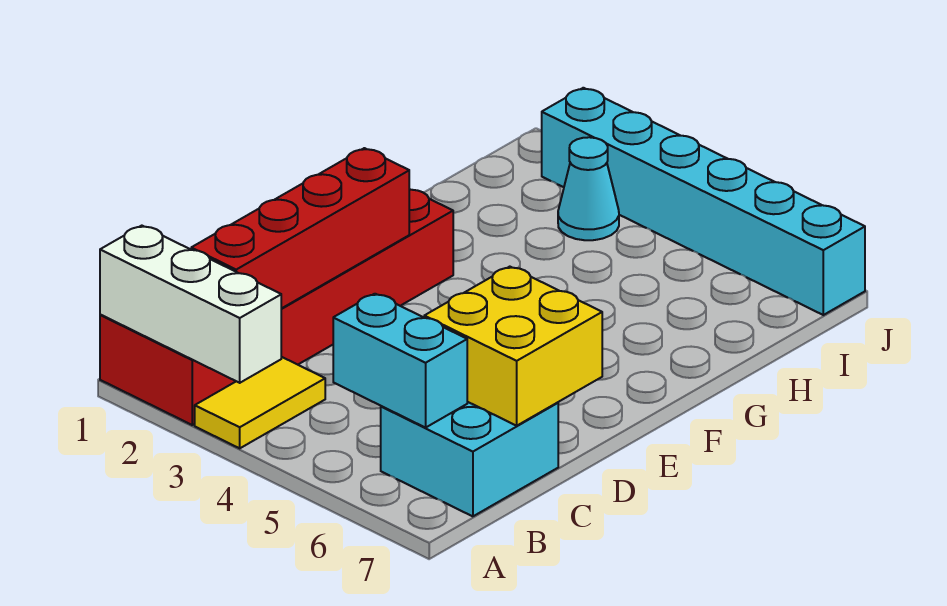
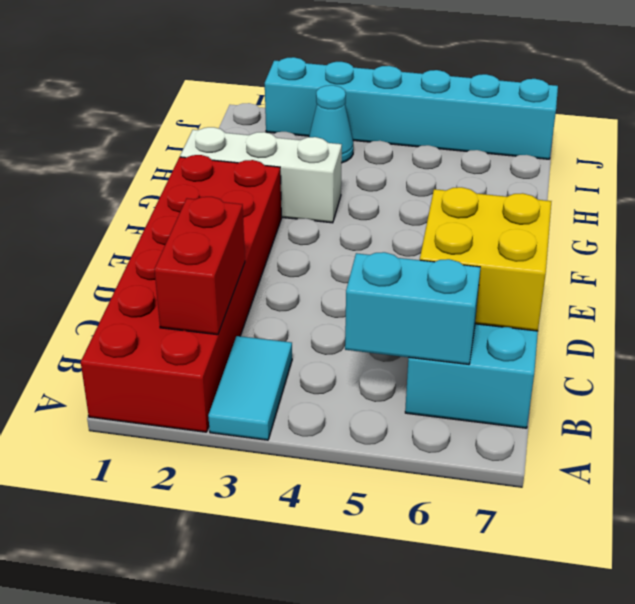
white 1x3 brick [100,226,281,383] -> white 1x3 brick moved to [180,127,342,223]
yellow 1x2 tile [195,357,325,448] -> cyan 1x2 tile [208,336,292,440]
red 1x4 brick [191,148,409,309] -> red 1x2 brick [154,197,245,335]

